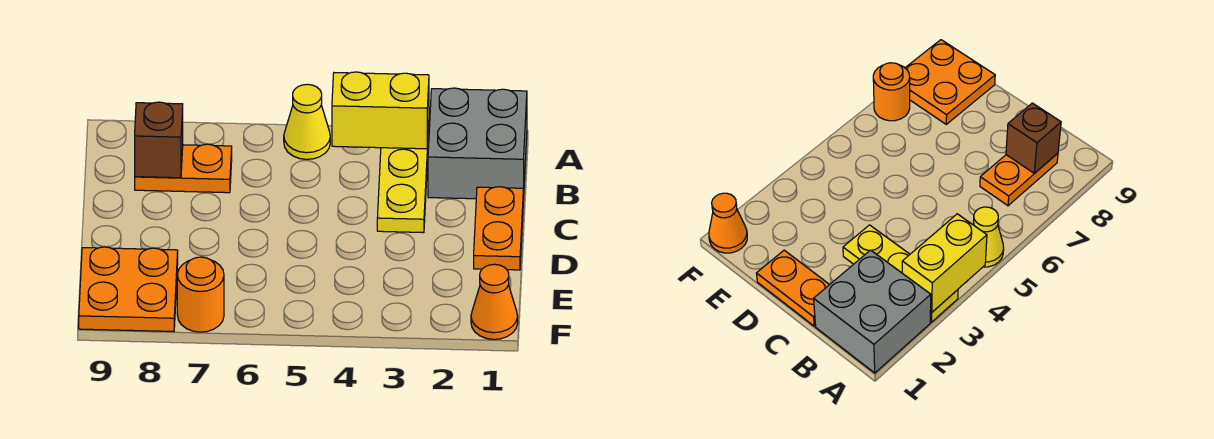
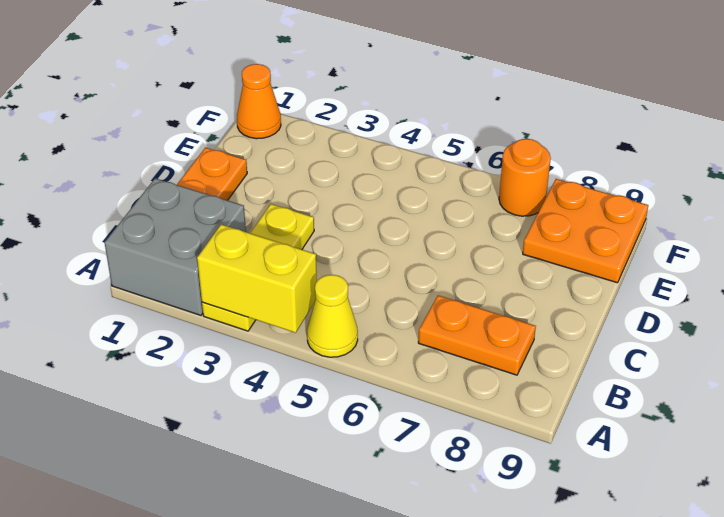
brown 1x1 brick [135,102,183,178] -> none

